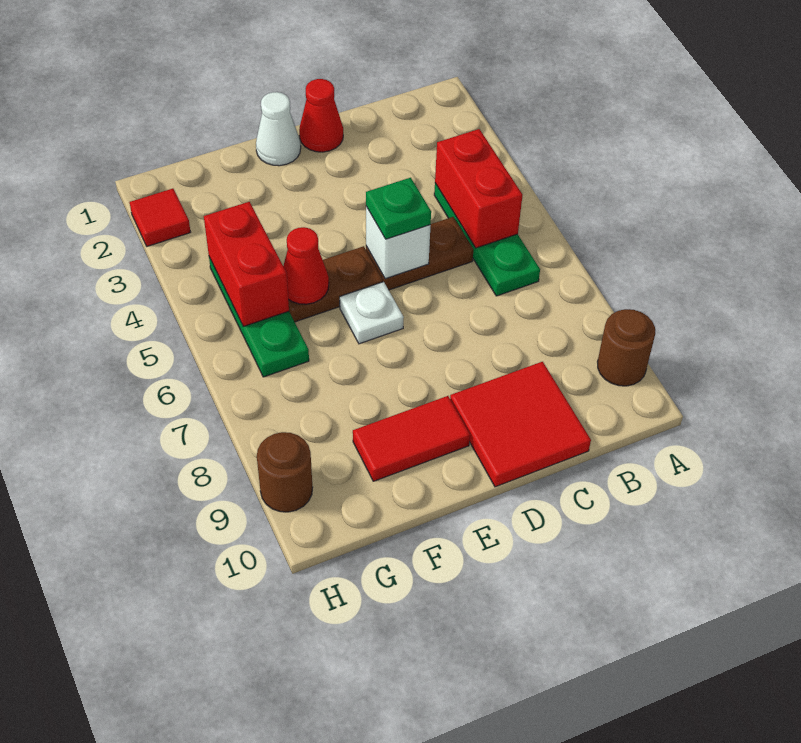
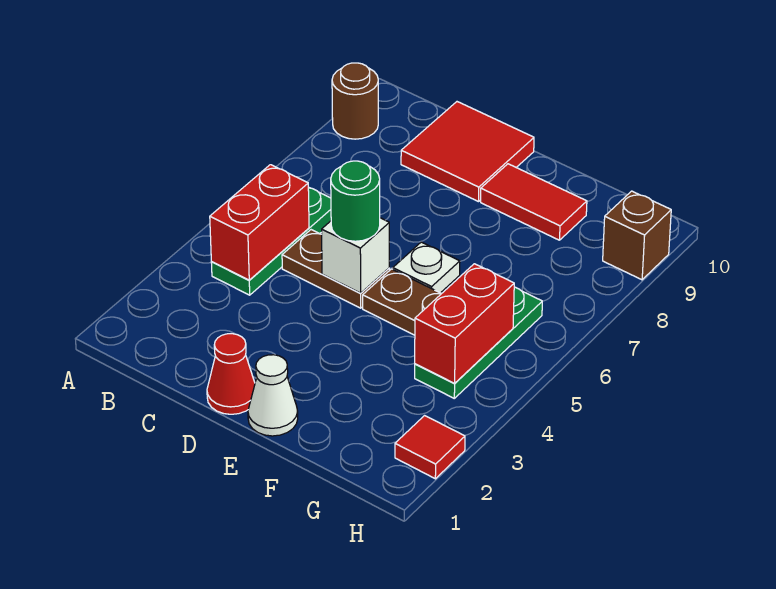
green 1x1 plate [366,178,431,239] -> green 1x1 round brick [331,161,380,241]
red 1x1 cone [283,227,329,304] -> none
brown 1x1 round brick [257,432,313,512] -> brown 1x1 brick [603,191,671,280]

